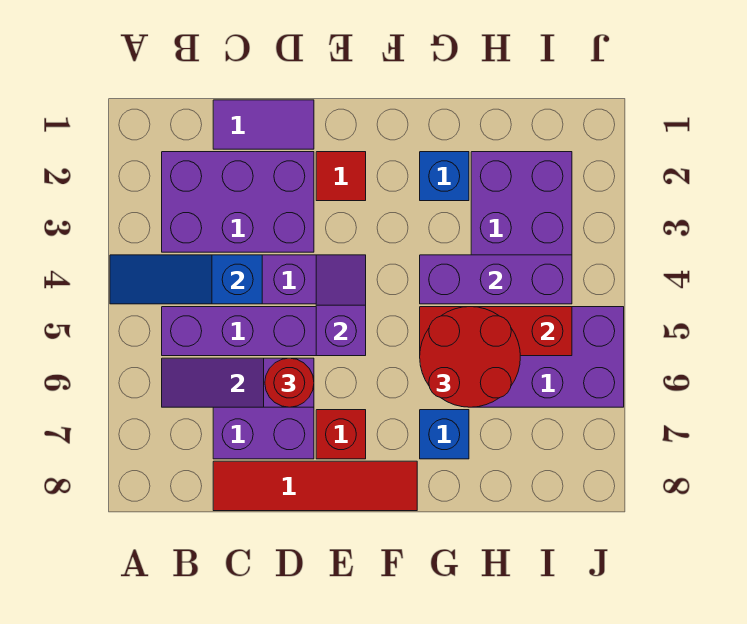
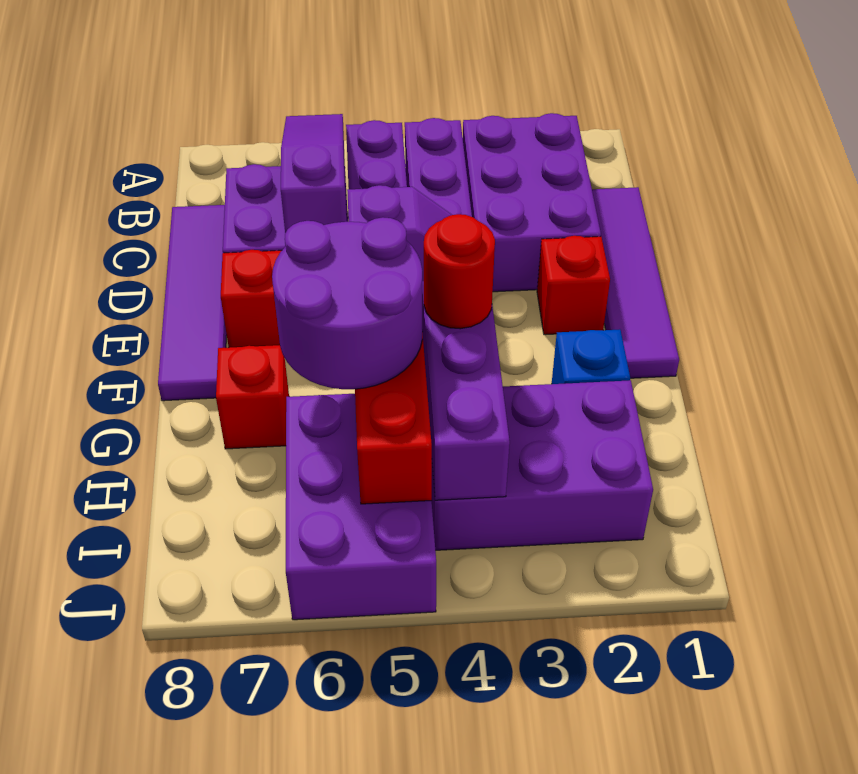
blue 1x3 slope [110,255,262,304] -> none
purple 1x2 tile [213,100,314,149] -> purple 1x4 tile [592,187,679,378]
red 1x4 tile [213,461,417,511] -> purple 1x4 tile [158,205,227,401]
red 1x1 round brick [265,358,314,407] -> red 1x1 round brick moved to [424,214,495,329]
red 1x1 tile [316,152,366,201] -> red 1x1 brick [537,236,610,335]
red 2x2 round brick [420,307,520,407] -> purple 2x2 round brick [272,217,423,389]
blue 1x1 brick [420,410,469,459] -> red 1x1 brick [216,345,289,449]

